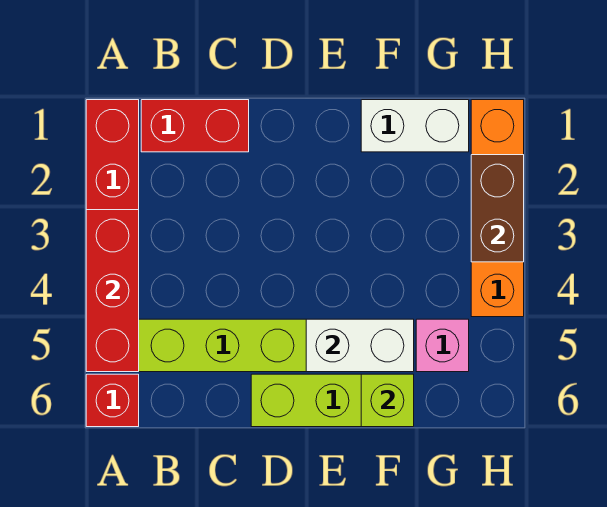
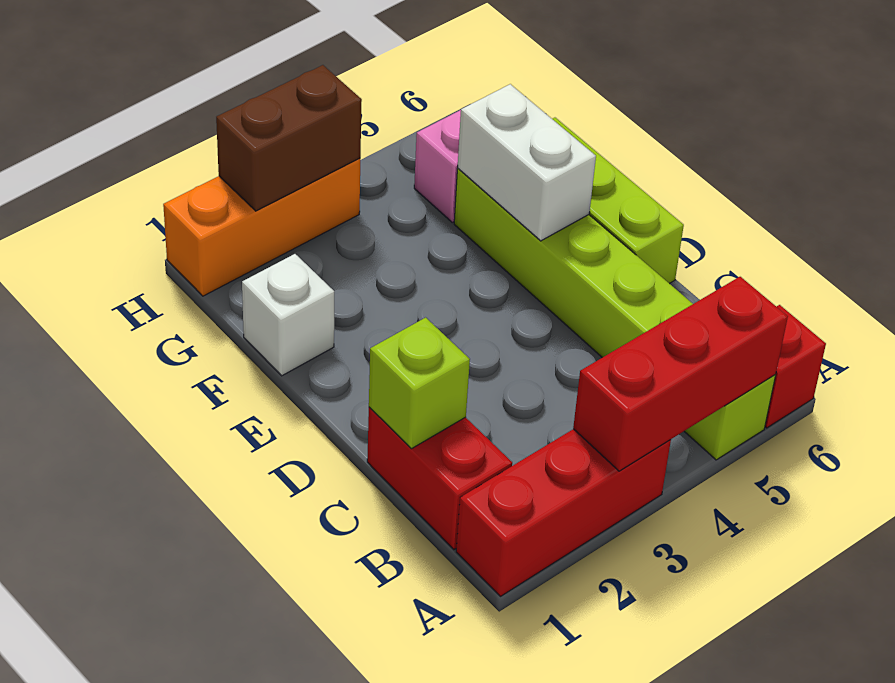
white 1x2 brick [361,100,469,152] -> white 1x1 brick [242,254,334,376]
lime 1x1 brick [361,374,414,427] -> lime 1x1 brick moved to [369,318,470,449]
orange 1x4 brick [471,100,524,317] -> orange 1x3 brick [163,158,360,296]

